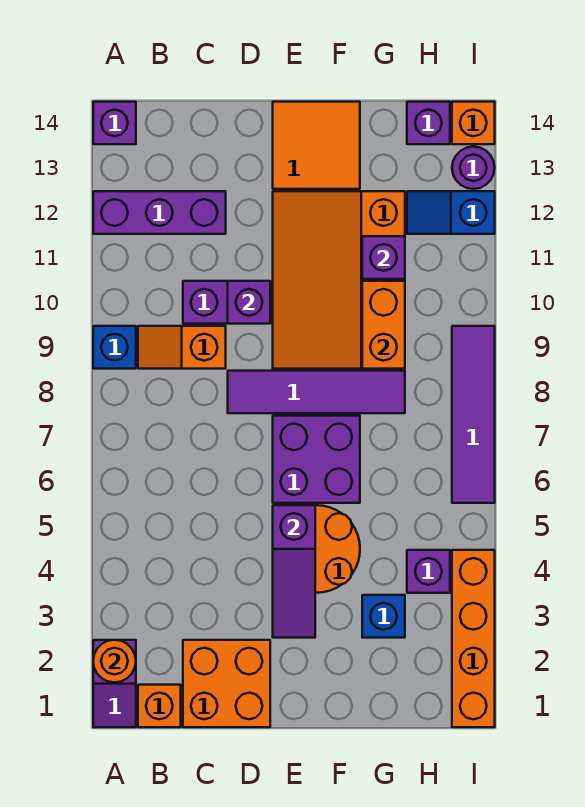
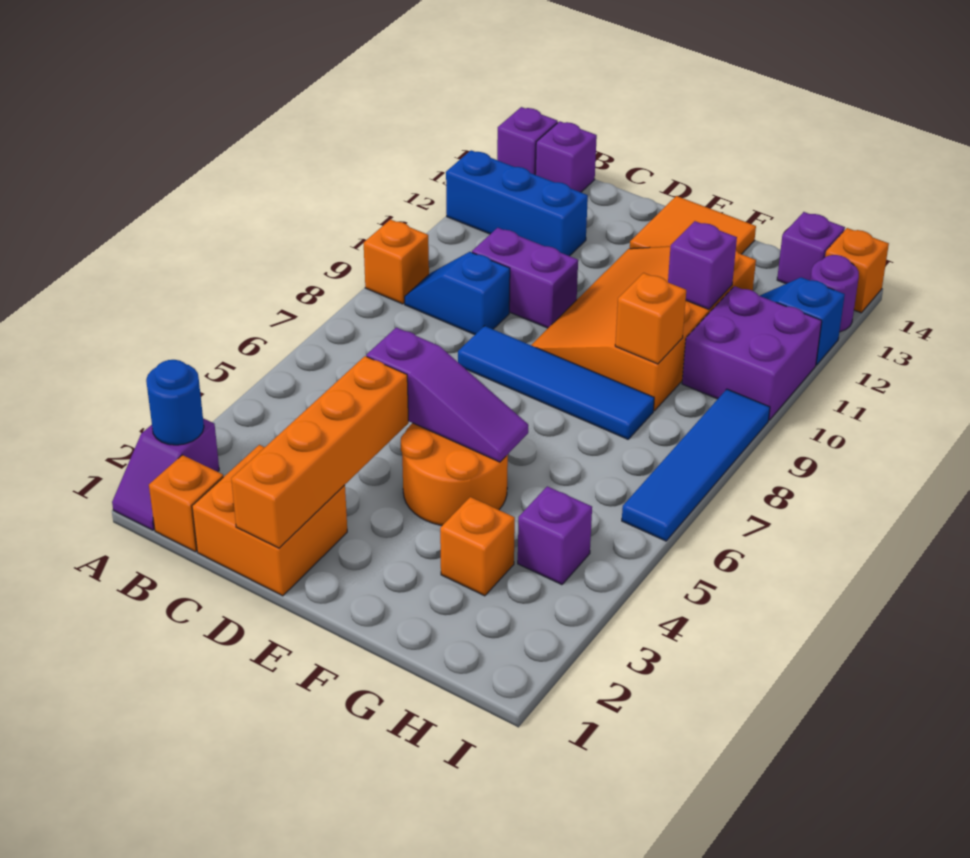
orange 1x1 round brick [93,640,136,682] -> blue 1x1 round brick [146,360,204,445]
blue 1x1 brick [93,326,136,369] -> orange 1x1 brick [364,220,429,304]
purple 1x3 brick [93,191,226,234] -> blue 1x3 brick [446,150,588,256]
orange 1x2 slope [138,326,226,369] -> blue 1x2 slope [405,252,510,335]
purple 1x4 tile [228,371,405,413] -> blue 1x4 tile [458,326,654,439]
purple 1x1 brick [228,281,270,324] -> purple 1x1 brick moved to [535,121,597,192]
purple 1x3 slope [273,505,315,638] -> purple 1x3 slope turned to [366,327,528,462]
purple 2x2 brick [273,416,360,503] -> purple 2x2 brick moved to [682,286,822,420]
blue 1x1 brick [362,595,405,638] -> orange 1x1 brick [440,497,515,596]
orange 1x2 brick [362,281,405,369] -> orange 1x1 brick [615,273,686,364]
orange 1x4 brick [452,550,495,727] -> orange 1x4 brick moved to [231,356,409,548]
purple 1x4 tile [452,326,495,503] -> blue 1x4 tile [622,389,770,541]

